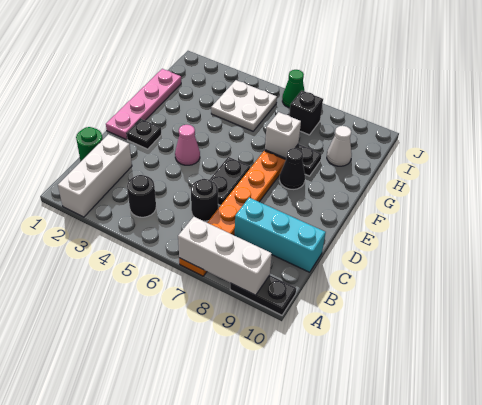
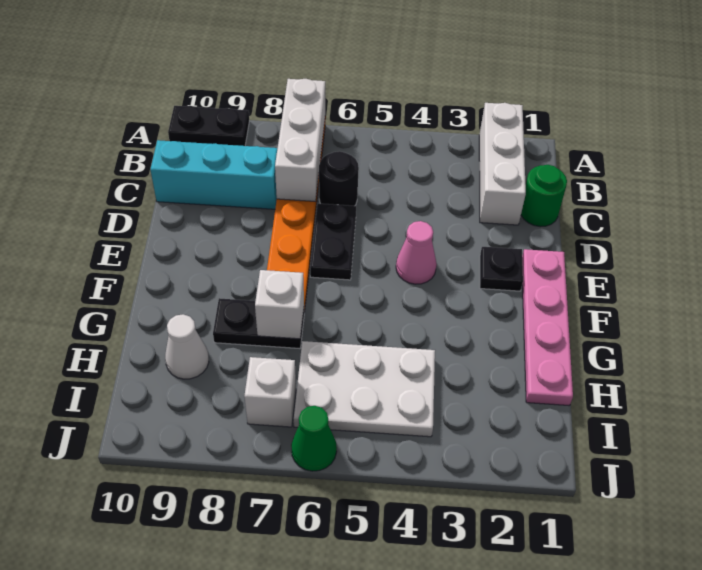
white 1x3 brick [178,217,272,295] -> white 1x3 brick turned to [275,79,325,202]
black 1x1 round brick [127,175,156,217] -> none
black 1x1 cone [279,148,305,189] -> none
white 2x2 plate [211,80,277,131] -> white 2x3 plate [294,341,435,437]
black 1x1 brick [289,91,323,135] -> white 1x1 brick [244,357,296,427]

